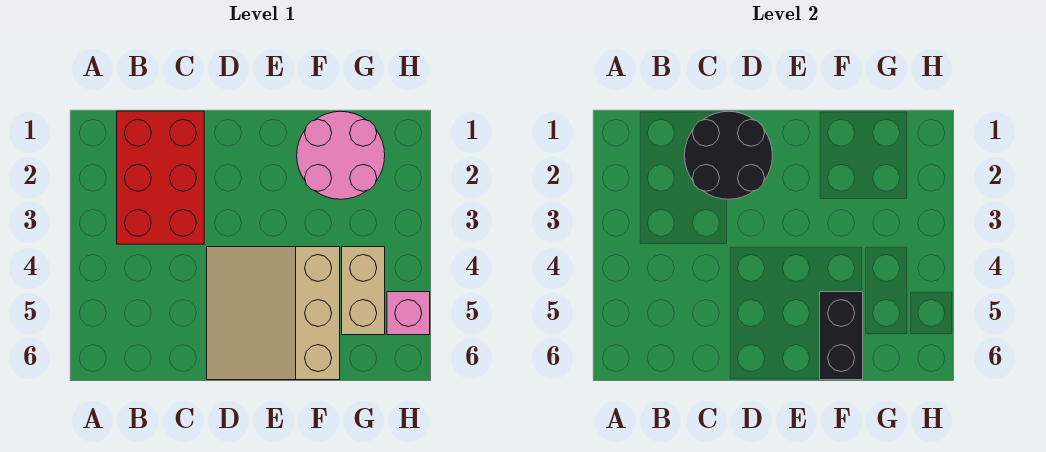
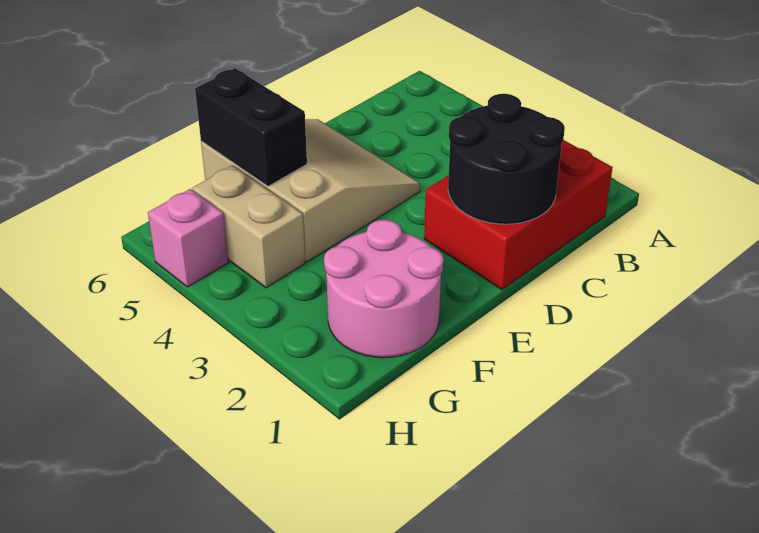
red 2x3 brick [117,111,204,244] -> red 2x3 brick turned to [424,140,613,290]

